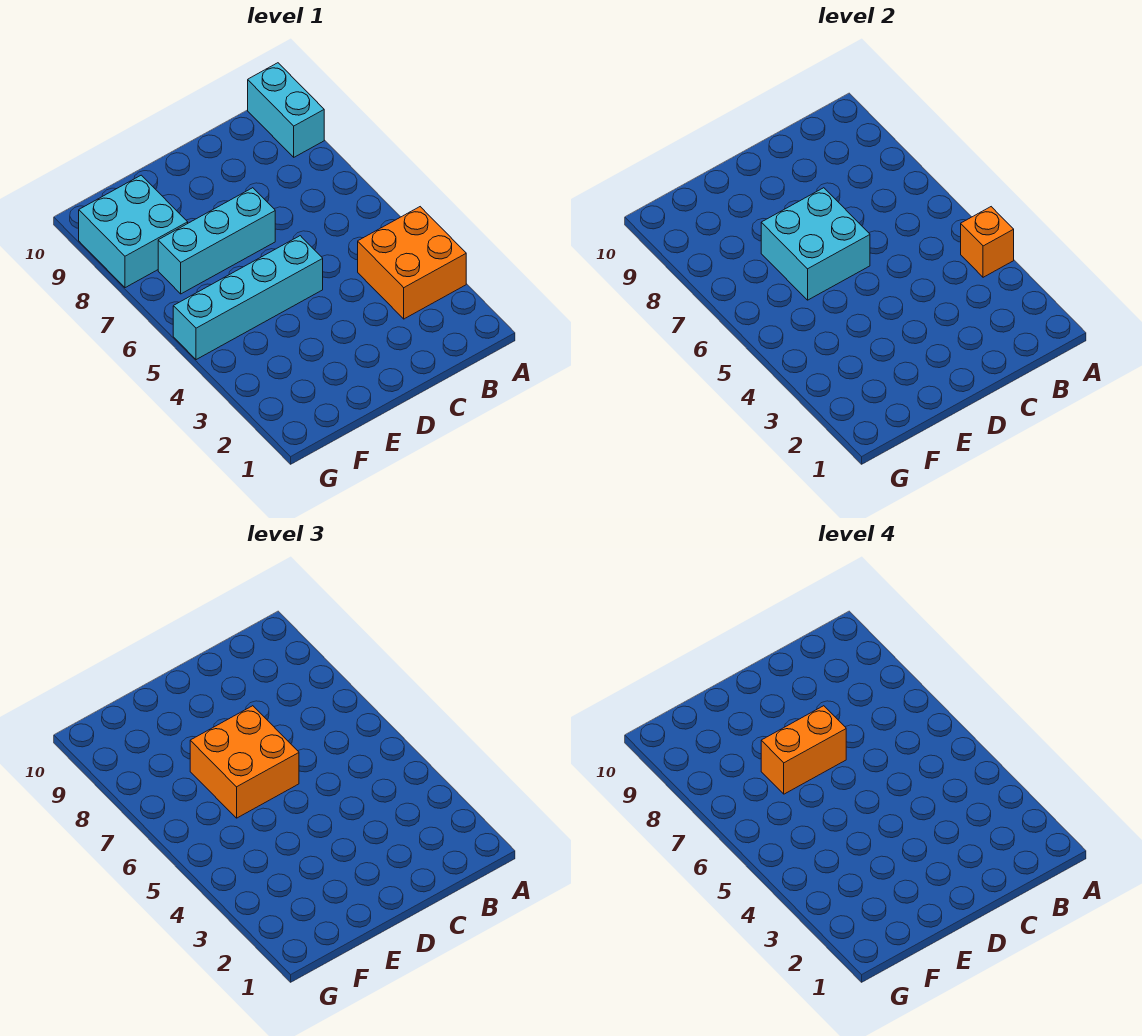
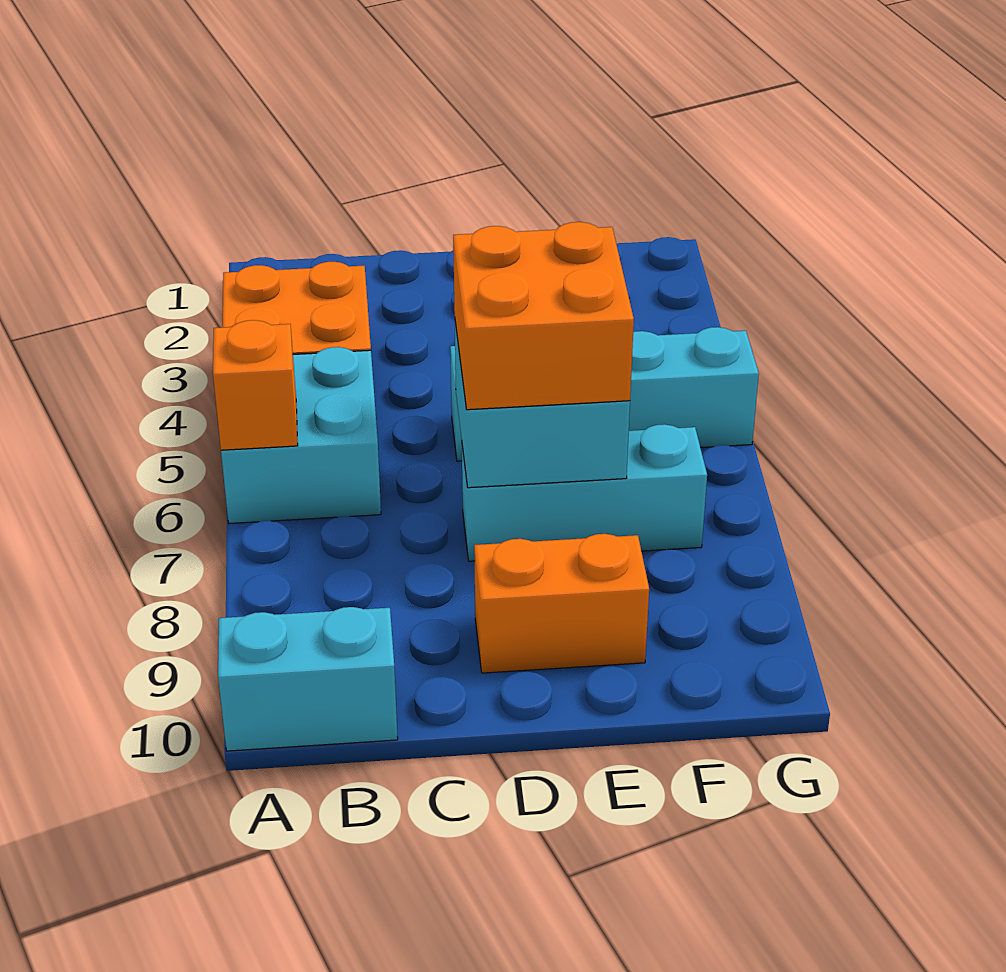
orange 1x1 brick [961,207,1014,277] -> orange 1x1 brick moved to [213,320,298,450]
cyan 1x2 brick [248,63,324,157] -> cyan 1x2 brick turned to [218,607,398,751]
orange 1x2 brick [761,706,846,794] -> orange 1x2 brick moved to [474,534,649,673]
cyan 2x2 brick [79,175,188,288] -> cyan 2x2 brick moved to [221,347,381,523]

